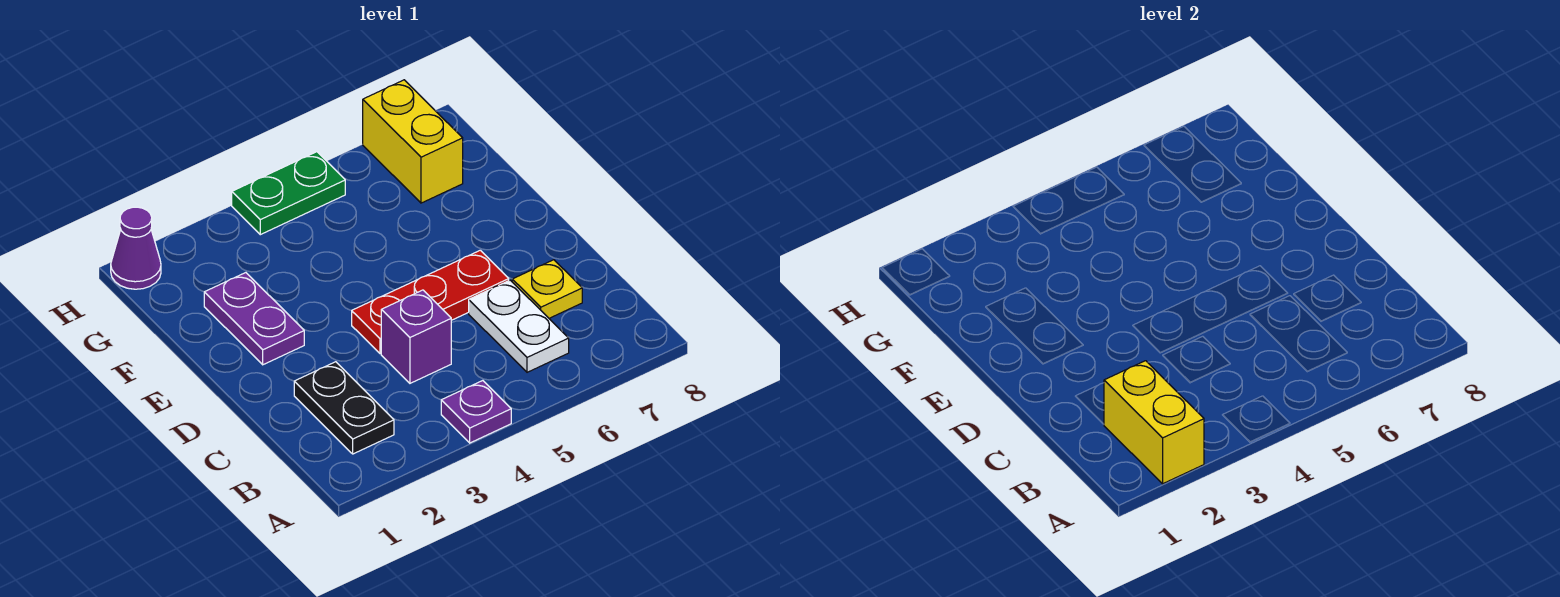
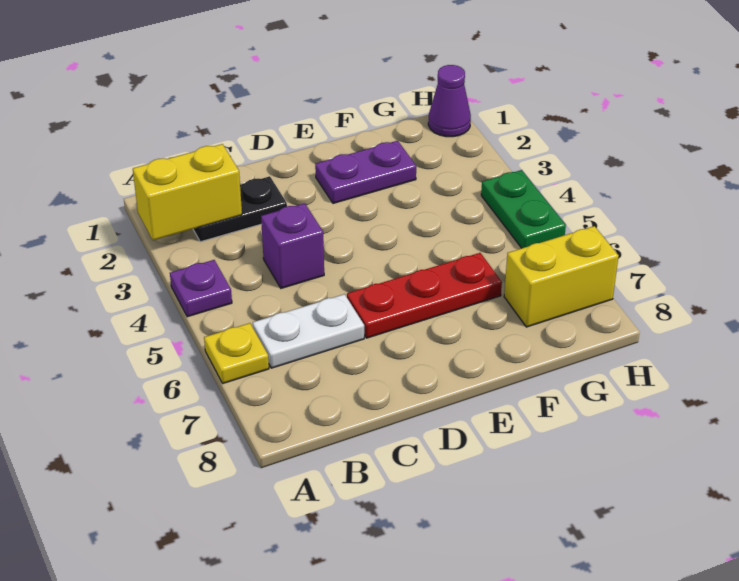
yellow 1x1 plate [512,260,582,318] -> yellow 1x1 plate moved to [204,323,269,383]
red 1x3 plate [352,250,509,354] -> red 1x3 plate turned to [347,253,502,338]

